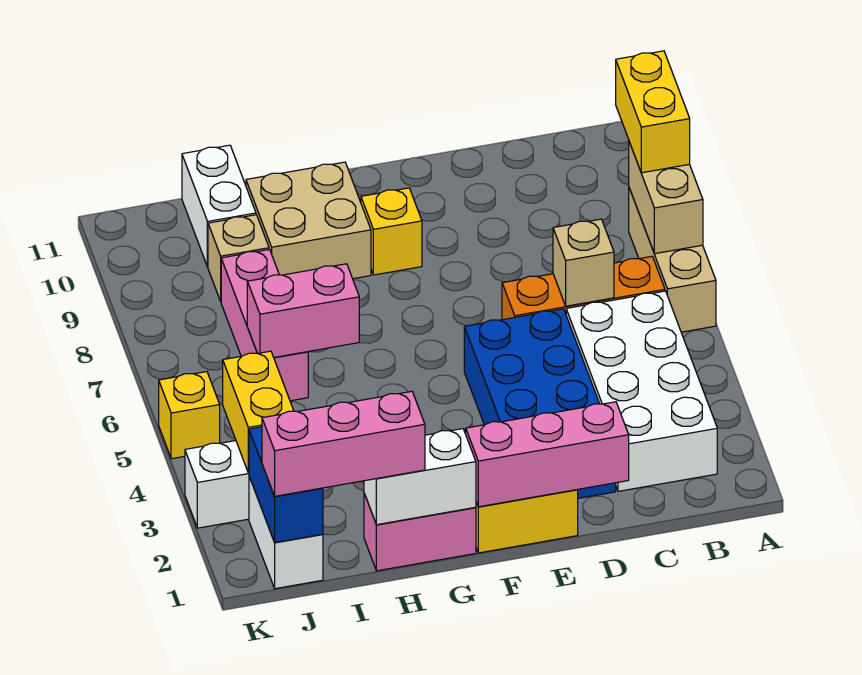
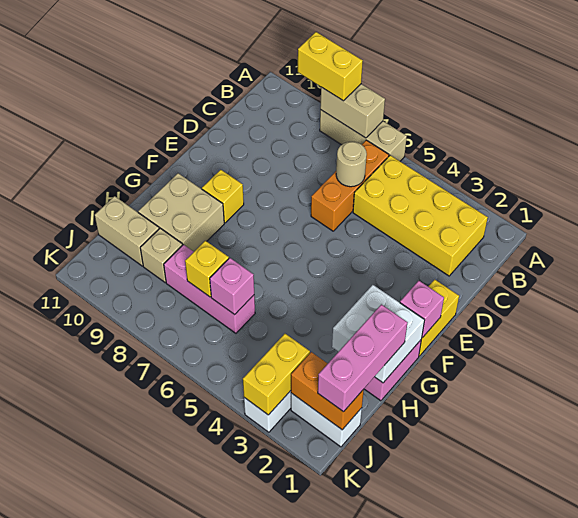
white 2x4 brick [566,291,717,491] -> yellow 2x4 brick [353,155,488,276]
tan 1x1 brick [553,219,614,306] -> tan 1x1 round brick [336,142,367,187]
pink 1x3 brick [466,402,629,507] -> pink 1x1 brick [400,281,444,338]
blue 2x4 brick [464,309,616,498] -> none
white 1x2 brick [364,429,476,525] -> white 2x2 brick [332,285,425,383]
pink 1x2 brick [247,264,359,357] -> pink 1x1 brick [210,258,254,315]
white 1x2 brick [182,145,256,267] -> tan 1x2 brick [95,196,159,266]
blue 1x2 brick [249,427,323,542] -> orange 1x2 brick [291,352,364,430]
yellow 1x2 brick [223,351,294,473] -> yellow 1x2 brick turned to [243,334,310,415]
yellow 1x1 brick [159,372,220,459] -> yellow 1x1 brick moved to [185,241,229,297]

